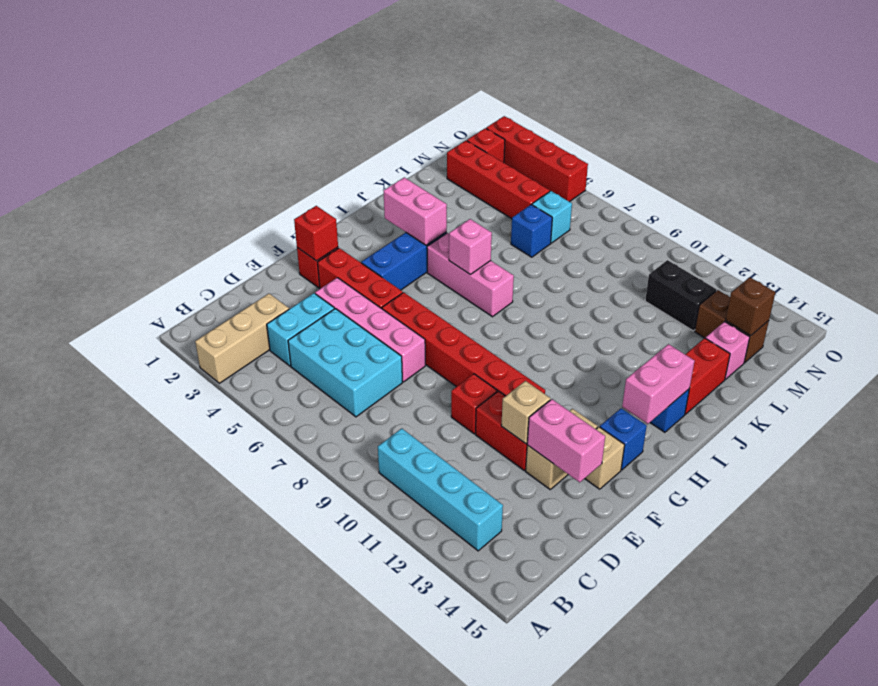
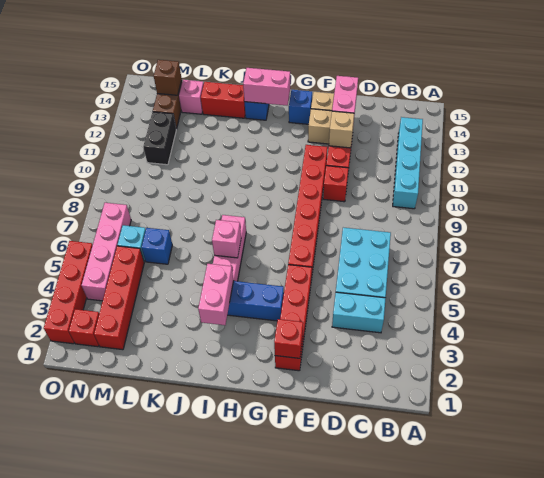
tan 1x3 brick [195,294,289,383] -> none
pink 1x4 brick [315,278,425,382] -> pink 1x4 brick moved to [82,203,131,301]

